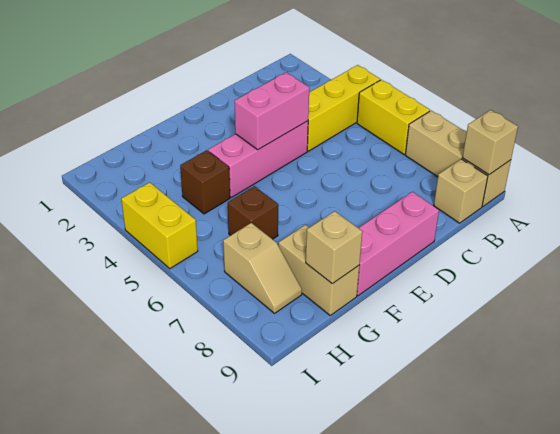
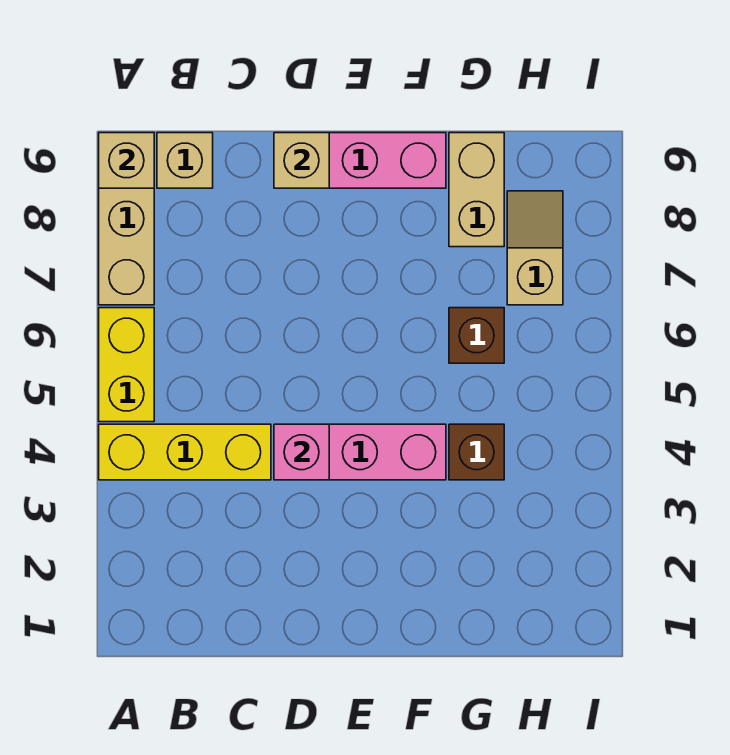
pink 1x2 brick [235,72,309,150] -> pink 1x1 brick [274,424,329,480]
tan 1x1 brick [306,211,362,284] -> tan 1x1 brick moved to [274,133,329,188]
yellow 1x2 brick [121,182,198,269] -> none

